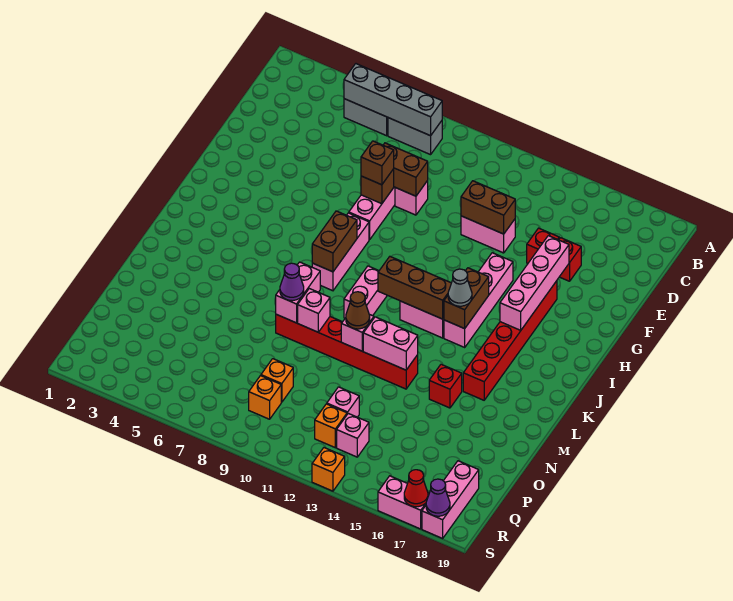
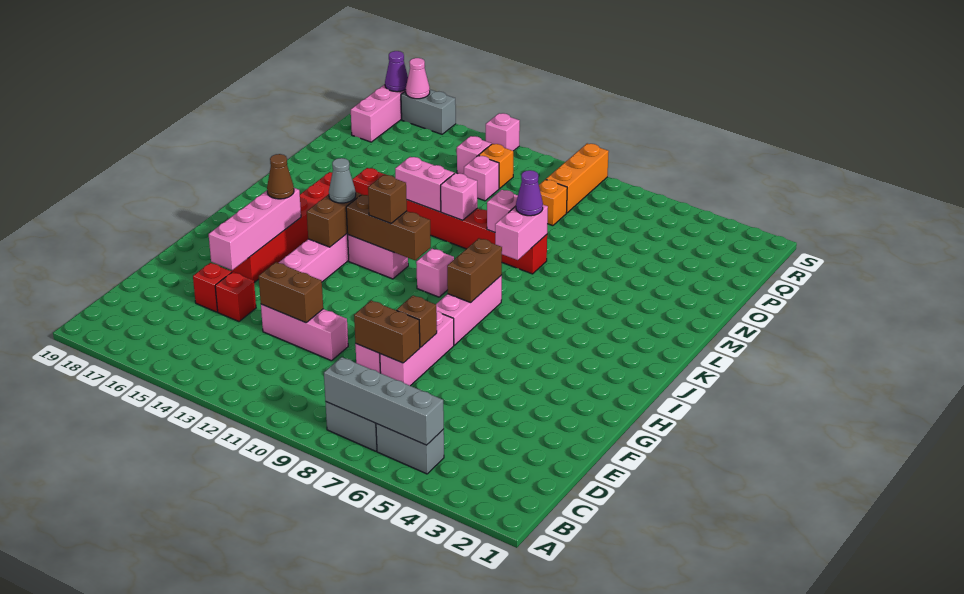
pink 1x2 brick [461,216,515,253] -> pink 1x3 brick [261,304,348,361]
brown 1x1 brick [361,141,394,185] -> brown 1x1 brick moved to [368,175,407,223]
pink 1x2 brick [344,266,387,318] -> pink 1x1 brick [416,249,454,297]
brown 1x1 cone [346,292,370,329] -> brown 1x1 cone moved to [267,154,294,199]
orange 1x1 brick [249,376,281,419] -> orange 1x3 brick [546,143,609,213]
orange 1x1 brick [312,448,345,491] -> pink 1x1 brick [486,113,520,151]
pink 1x2 brick [378,476,429,529] -> grey 1x2 brick [401,90,456,134]
red 1x1 cone [404,470,428,507] -> pink 1x1 cone [406,58,430,99]

